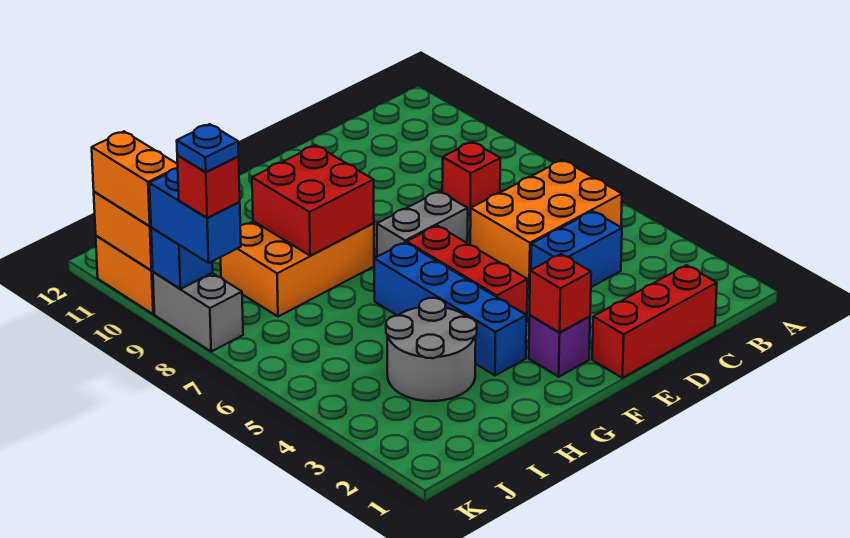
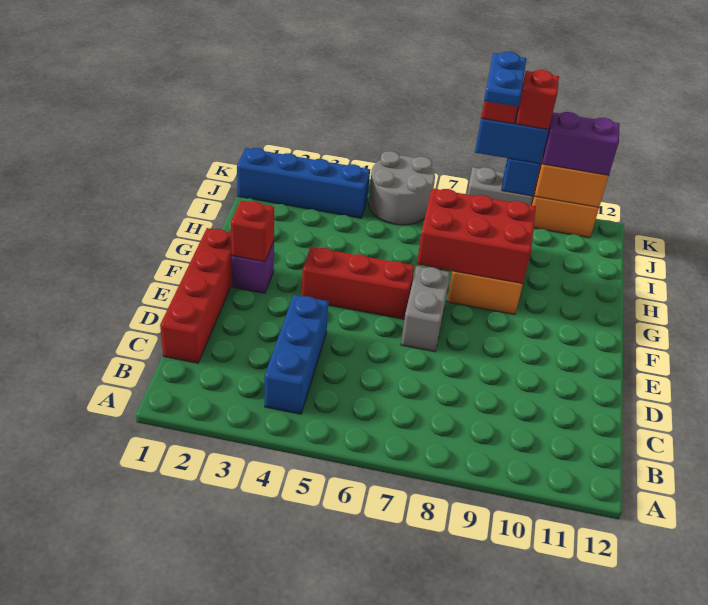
orange 2x3 brick [470,160,622,286] -> none
red 1x3 brick [592,265,717,378] -> red 1x4 brick [160,228,232,363]
blue 1x2 brick [531,211,622,287] -> blue 1x3 brick [265,295,328,414]
red 1x1 brick [442,142,500,216] -> red 1x1 brick moved to [516,70,559,130]
blue 1x4 brick [374,242,526,375] -> blue 1x4 brick moved to [237,148,370,218]
red 2x2 brick [252,145,374,256] -> red 2x3 brick [417,188,536,284]
grey 2x2 round brick [386,298,477,401] -> grey 2x2 round brick moved to [369,151,435,225]
blue 1x1 plate [177,124,239,172] -> blue 1x2 plate [484,52,527,107]
orange 1x2 brick [92,132,178,226] -> purple 1x2 brick [542,112,619,175]

